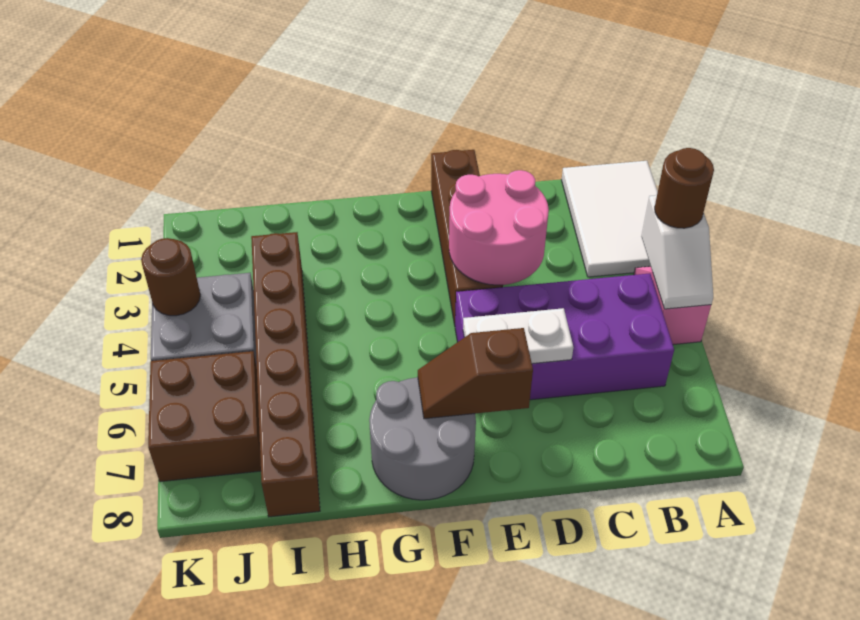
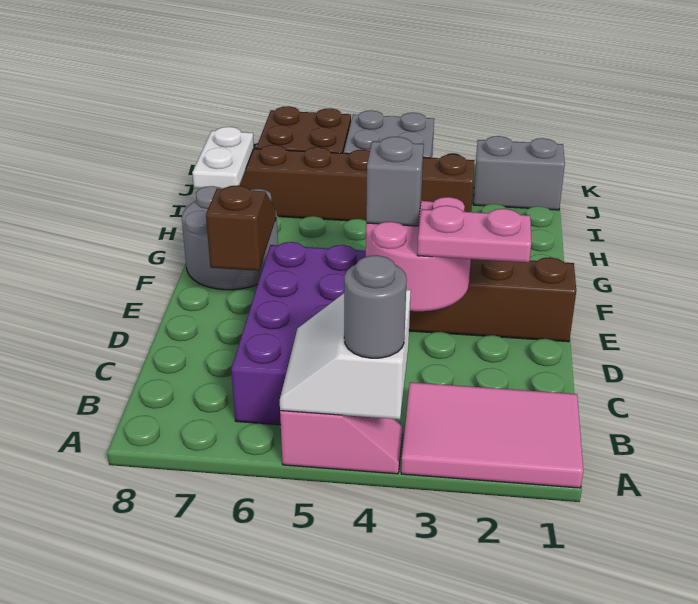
white 2x3 tile [561,161,658,277] -> pink 2x3 tile [401,382,583,488]
white 1x2 slope [641,195,713,309] -> white 2x2 slope [280,290,411,419]
brown 1x1 round brick [655,148,714,228] -> grey 1x1 round brick [344,255,407,358]
none -> pink 1x2 plate [417,206,531,262]
white 1x2 plate [463,308,573,364] -> white 1x2 plate moved to [192,127,254,189]
none -> grey 1x1 brick [366,137,424,226]
none -> grey 1x2 brick [473,136,565,210]
brown 1x1 round brick [141,238,200,316] -> none

